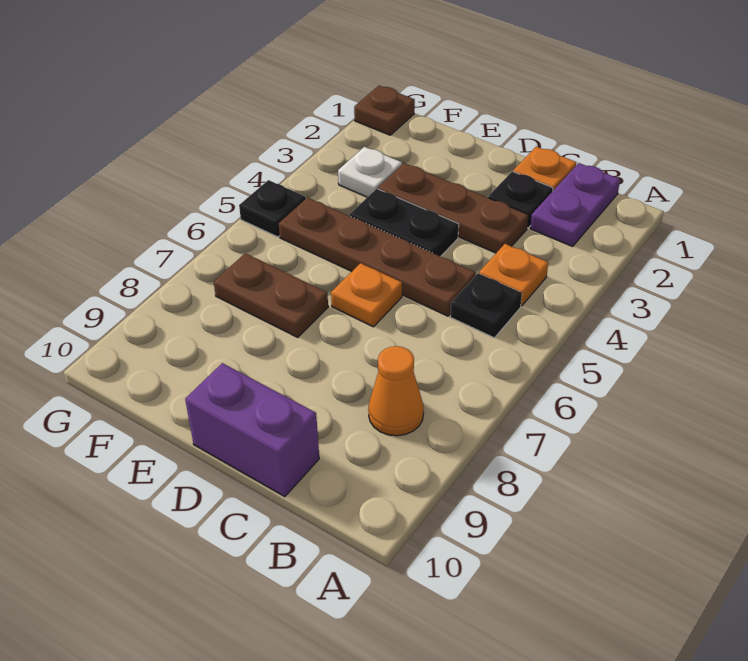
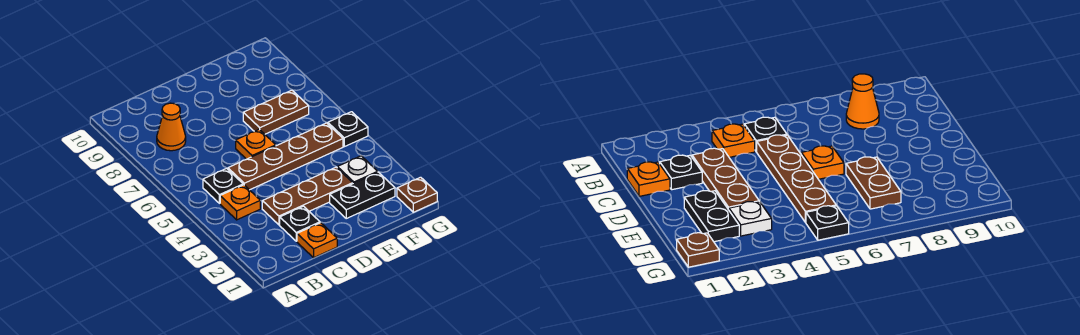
purple 1x2 plate [530,163,620,247] -> none
purple 1x2 brick [185,363,319,497] -> none
black 1x2 plate [349,189,459,257] -> black 1x2 plate moved to [330,172,395,218]

